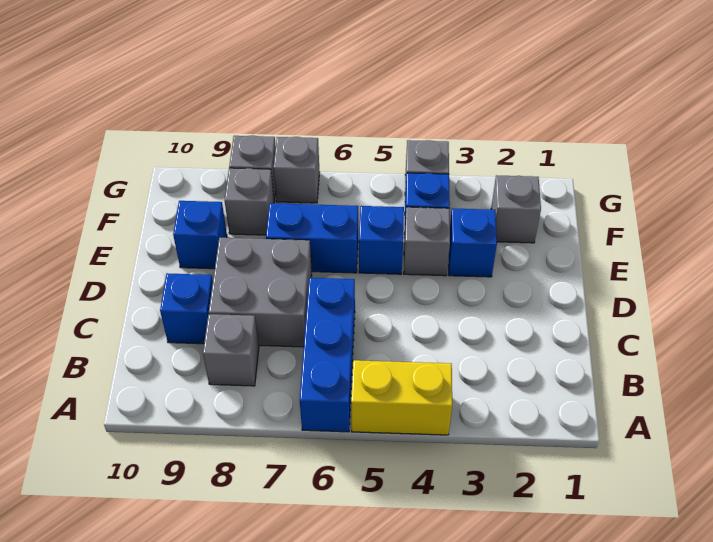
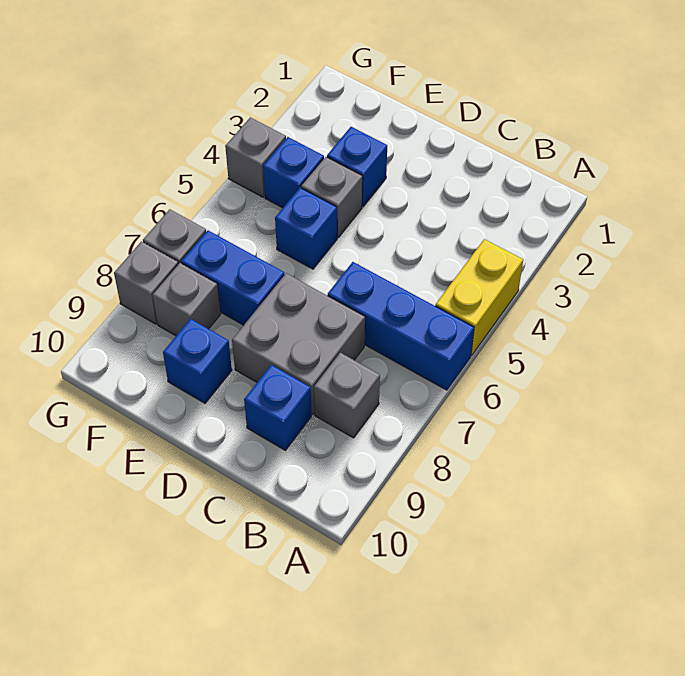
blue 1x2 brick [266,203,358,273] -> blue 1x2 brick turned to [181,230,284,325]
grey 1x1 brick [491,175,541,243] -> none

